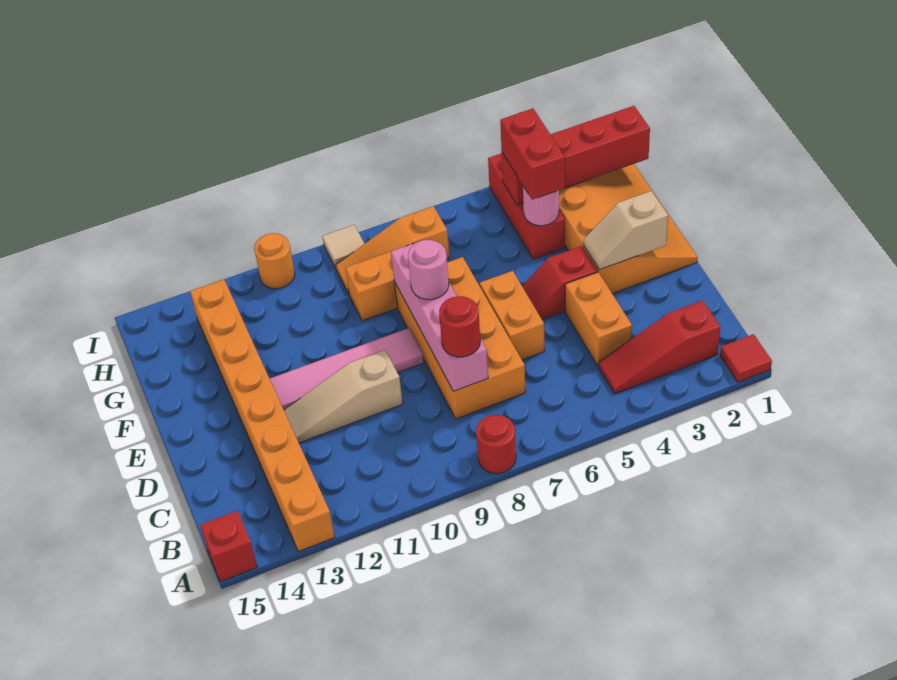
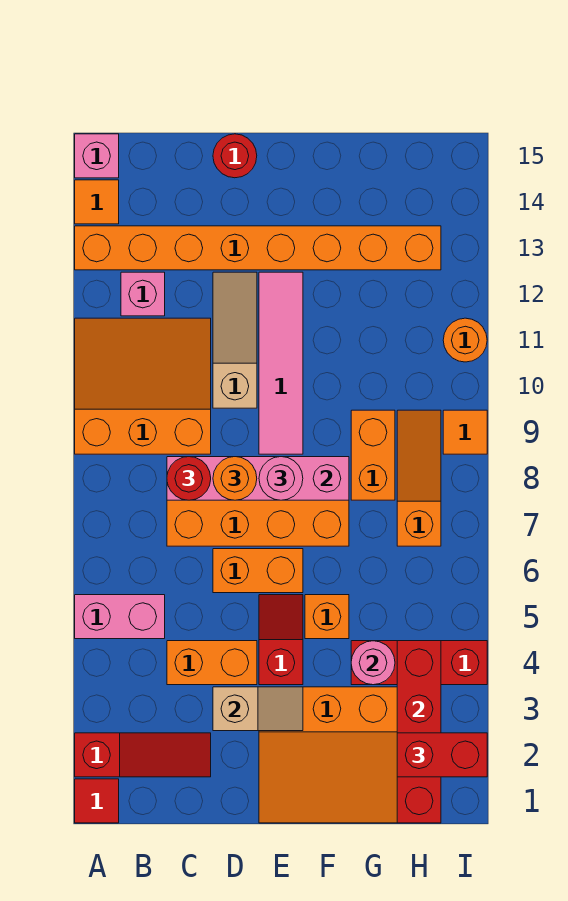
none -> pink 1x2 brick [75,595,165,639]
red 1x1 round brick [476,415,516,474] -> red 1x1 round brick moved to [213,134,257,178]
none -> orange 3x3 slope [75,318,211,454]
none -> orange 1x1 tile [75,180,119,224]
red 1x1 brick [200,511,257,582] -> pink 1x1 brick [75,134,119,178]
red 1x3 slope [598,300,720,394] -> red 1x3 slope turned to [75,733,211,777]
none -> pink 1x1 brick [121,272,165,316]
none -> orange 1x1 round brick [213,457,257,500]
tan 1x2 slope [584,191,668,270] -> tan 1x2 slope turned to [213,687,303,731]
none -> orange 1x1 brick [305,595,349,639]
red 1x2 brick [500,109,565,200] -> red 1x2 brick moved to [397,733,487,777]
tan 1x1 tile [322,225,364,268] -> orange 1x1 tile [443,410,487,454]

